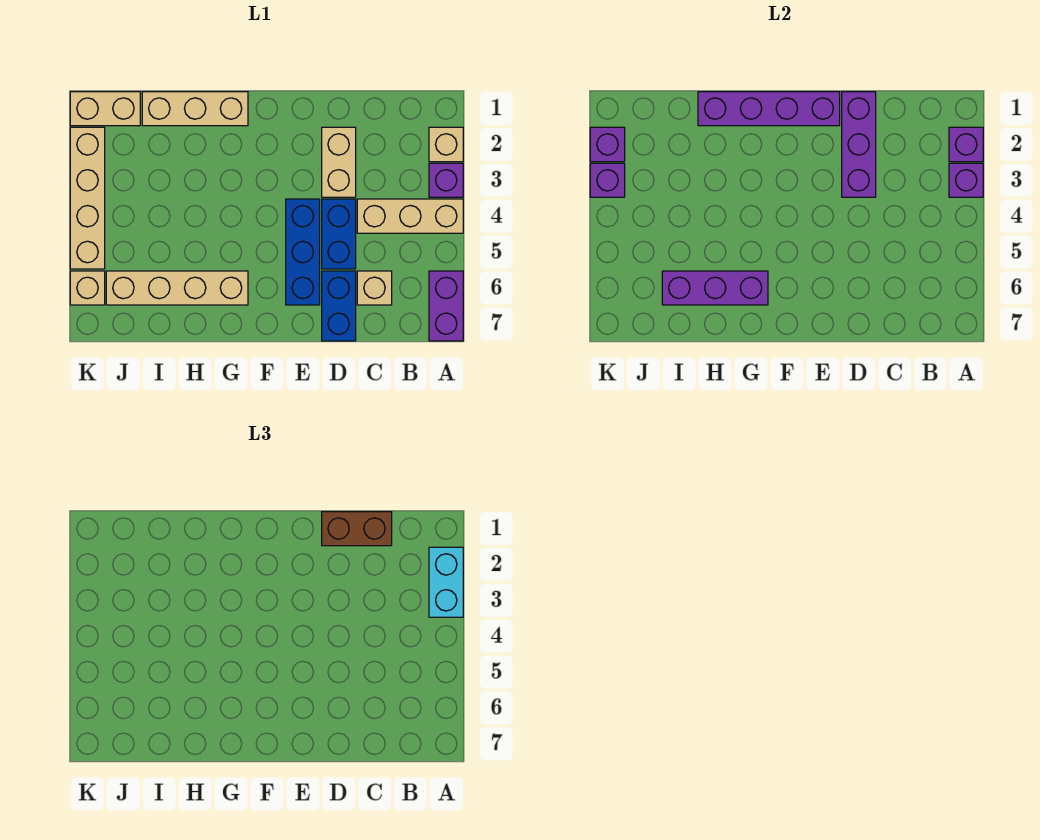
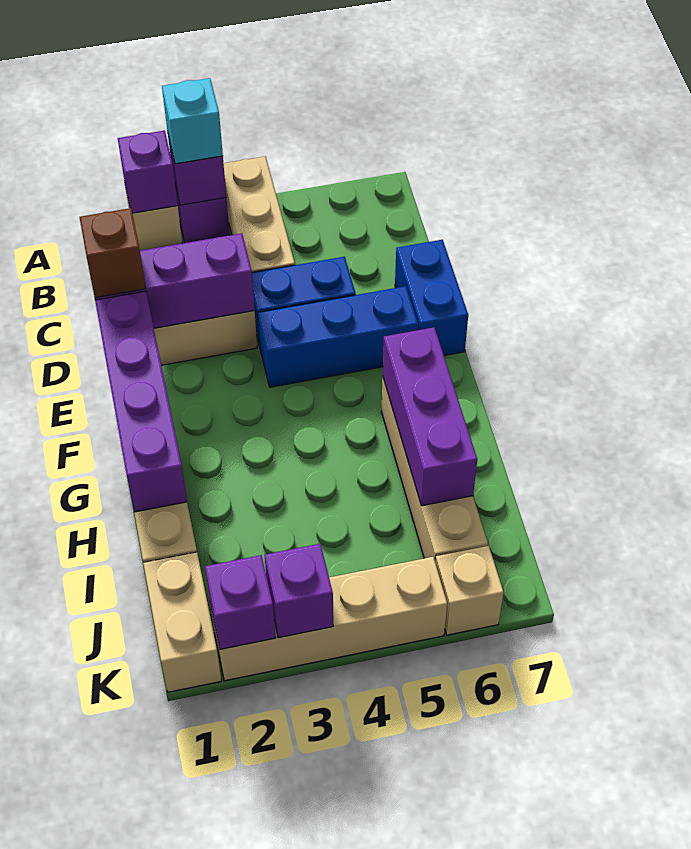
cyan 1x2 brick [429,547,463,617] -> cyan 1x1 brick [162,78,223,164]
purple 1x2 brick [429,271,463,341] -> none
brown 1x2 brick [322,512,392,546] -> brown 1x1 brick [80,208,146,298]
tan 1x1 brick [357,271,392,305] -> none
blue 1x2 brick [322,271,356,341] -> blue 1x2 brick turned to [395,240,468,356]

